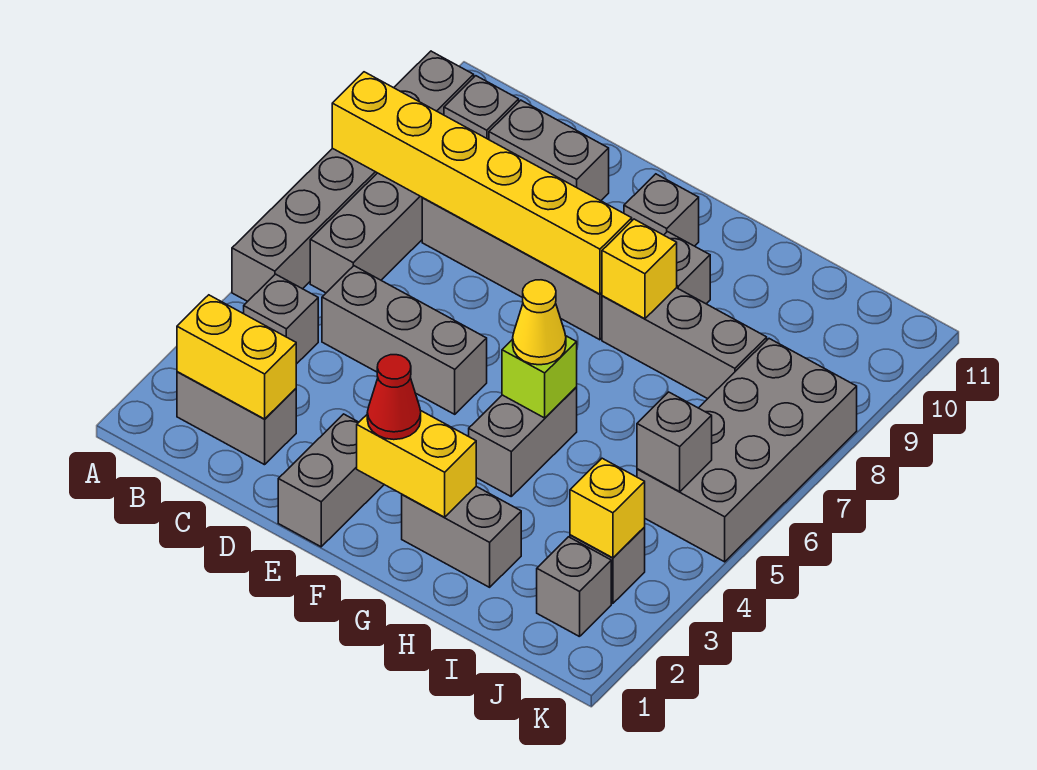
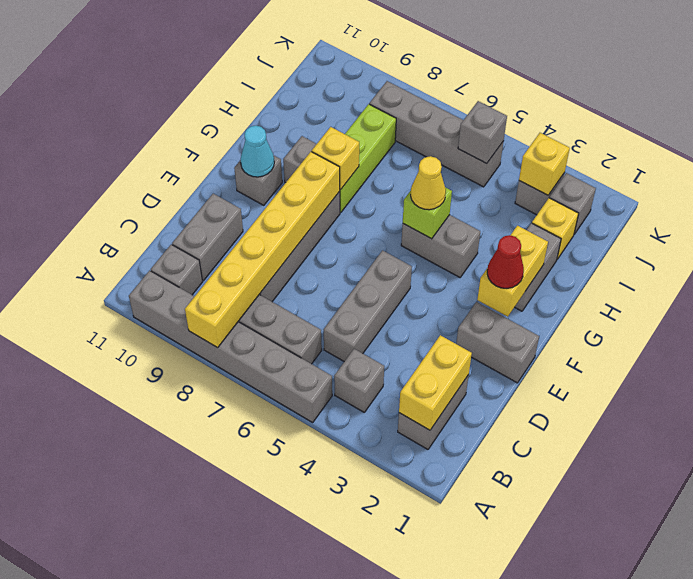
none -> cyan 1x1 cone [241,126,274,177]
grey 1x3 brick [602,288,767,399] -> lime 1x3 brick [340,104,396,213]
none -> yellow 1x1 brick [532,198,579,259]
grey 2x4 brick [637,339,857,562] -> grey 1x4 brick [369,81,504,187]

